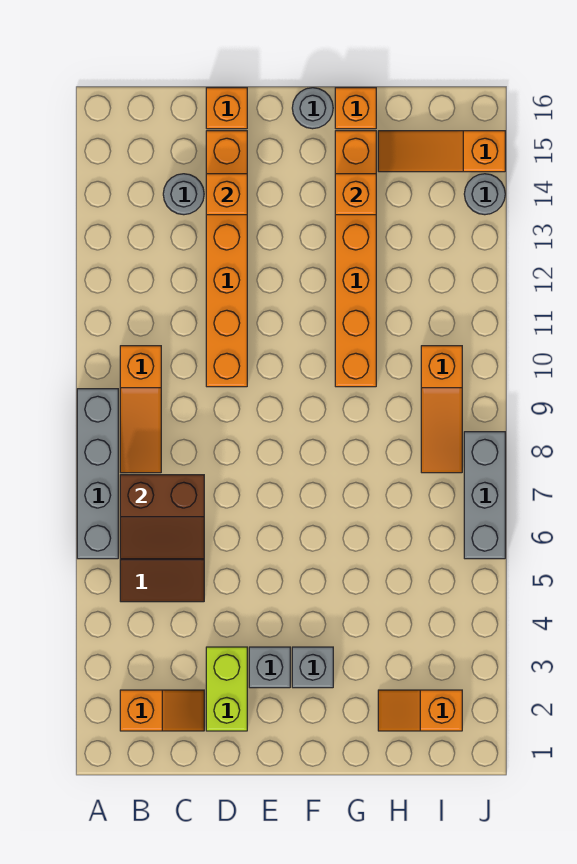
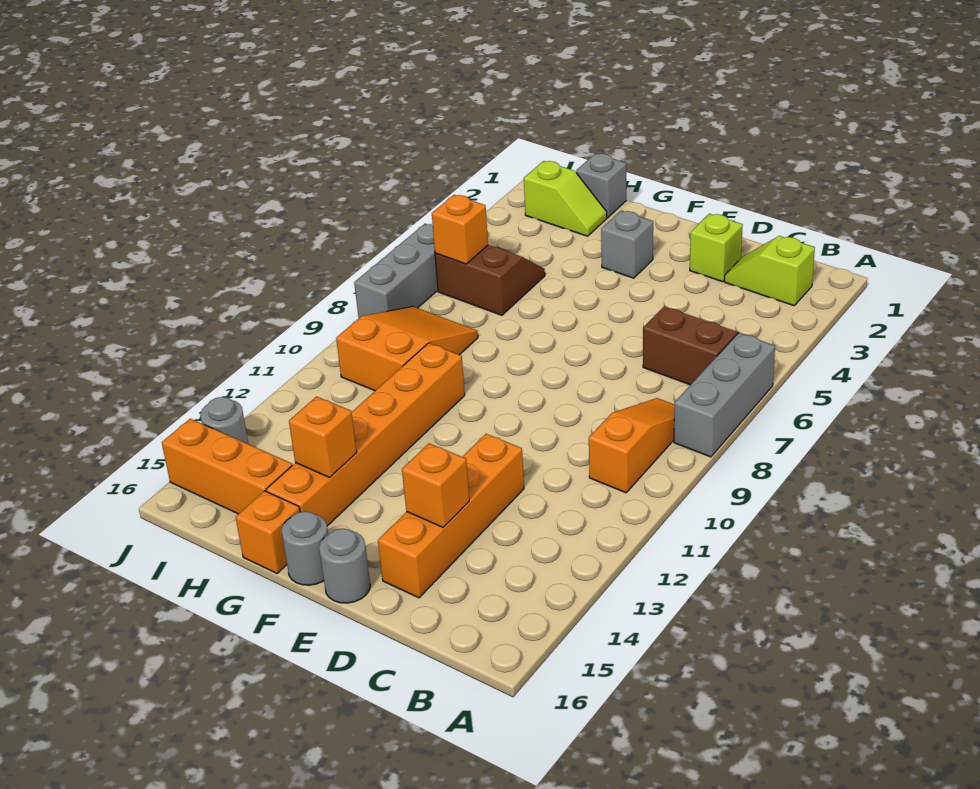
grey 1x4 brick [77,389,118,559] -> grey 1x3 brick [674,333,775,457]
orange 1x2 slope [120,690,204,731] -> lime 1x2 slope [725,236,815,306]
brown 2x2 slope [120,475,204,559] -> brown 2x2 slope moved to [435,245,545,315]
grey 1x1 round brick [163,174,204,215] -> grey 1x1 round brick moved to [319,529,370,603]
lime 1x2 brick [206,647,247,731] -> lime 1x1 brick [690,214,743,282]
orange 1x6 brick [206,131,247,387] -> orange 1x4 brick [378,434,524,598]
orange 1x1 brick [206,88,247,129] -> orange 1x1 brick moved to [432,195,488,264]
grey 1x1 brick [249,647,290,688] -> grey 1x1 brick moved to [576,153,626,218]
orange 1x2 slope [378,690,462,731] -> lime 1x2 slope [524,161,607,236]
orange 1x3 slope [378,131,505,172] -> orange 1x3 brick [162,419,292,514]
orange 1x3 slope [421,346,462,473] -> orange 2x3 slope [336,306,478,391]

